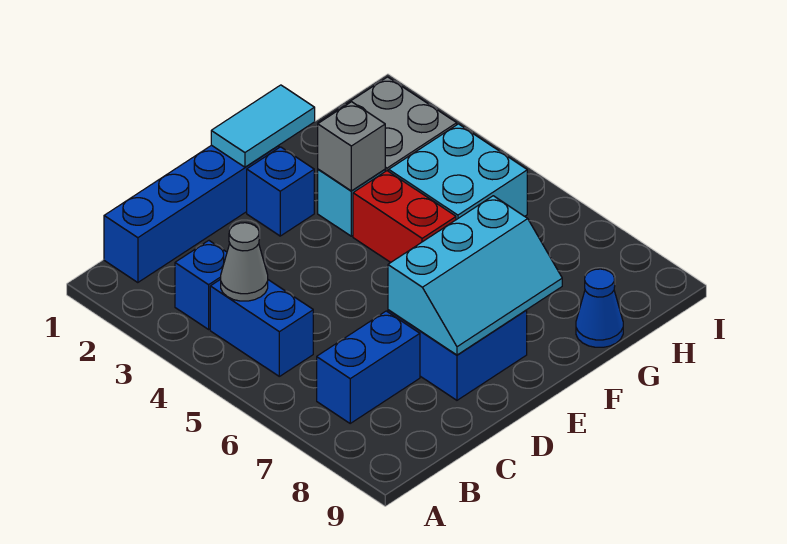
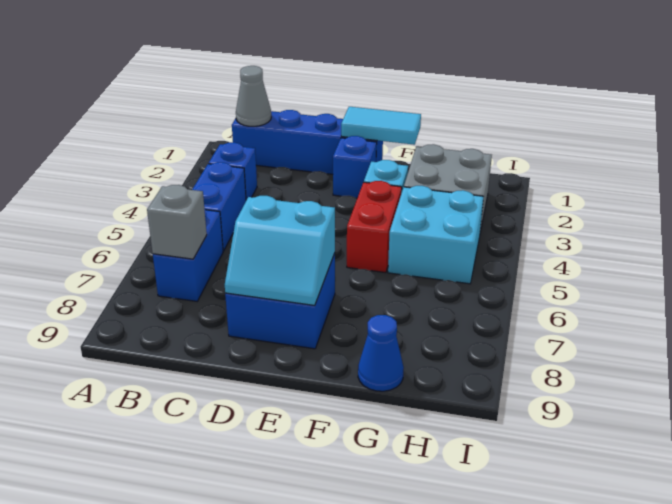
grey 1x1 cone [221,223,268,301] -> grey 1x1 cone moved to [236,66,271,126]
blue 1x2 brick [317,311,420,423] -> blue 1x2 brick turned to [153,210,223,301]
cyan 2x3 slope [388,196,562,355] -> cyan 2x2 slope [225,196,335,305]
grey 1x1 brick [318,102,385,191] -> grey 1x1 brick moved to [147,185,207,259]

